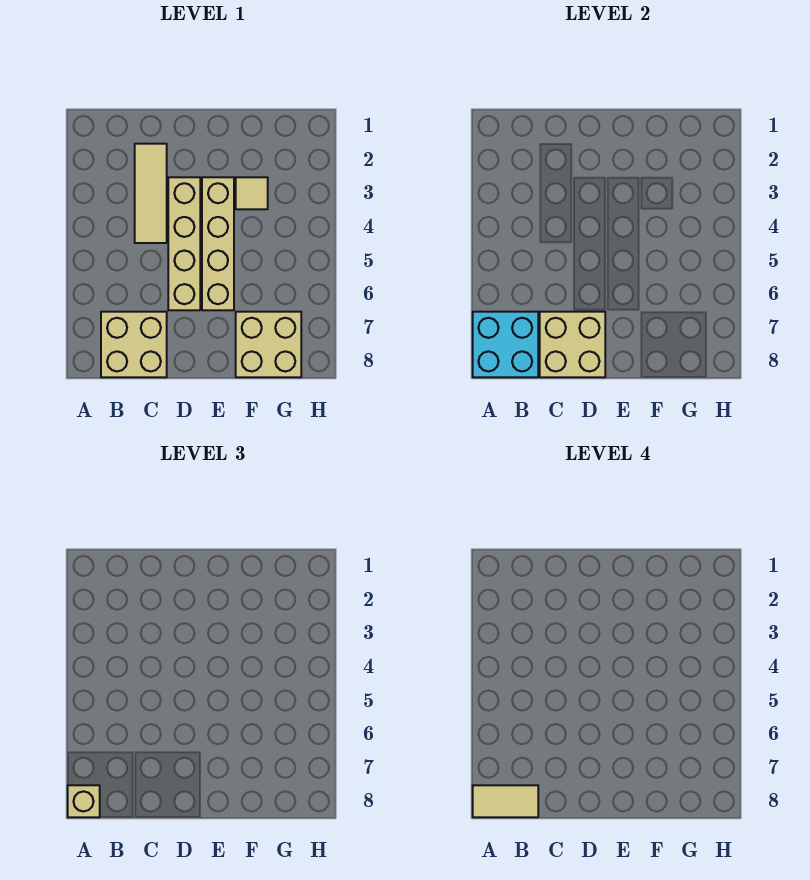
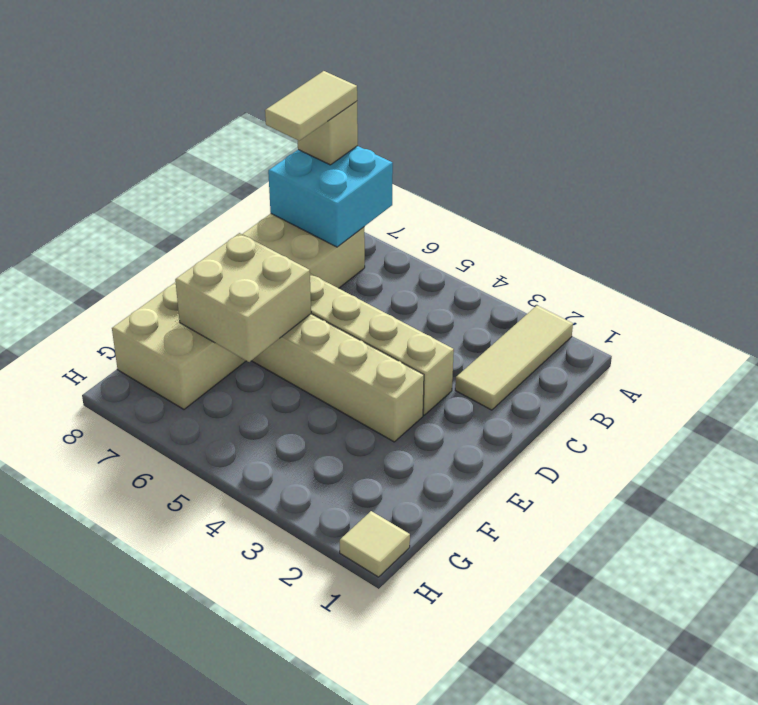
tan 1x3 tile [135,144,167,243] -> tan 1x3 tile turned to [455,306,573,410]
tan 2x2 brick [540,312,605,377] -> tan 2x2 brick moved to [175,233,311,362]
tan 1x1 tile [236,177,268,209] -> tan 1x1 tile moved to [340,511,410,577]

